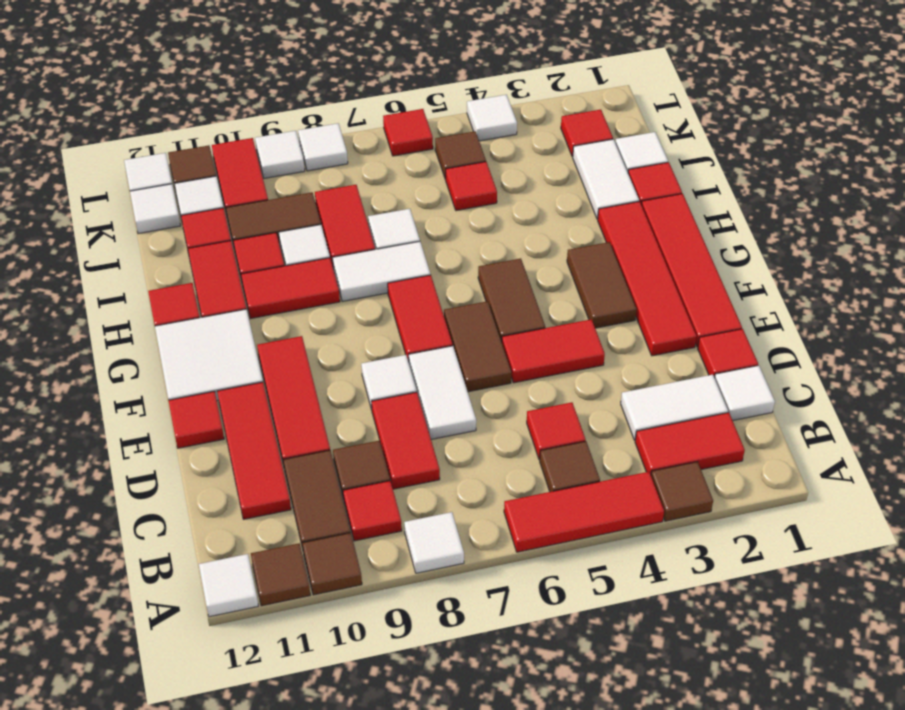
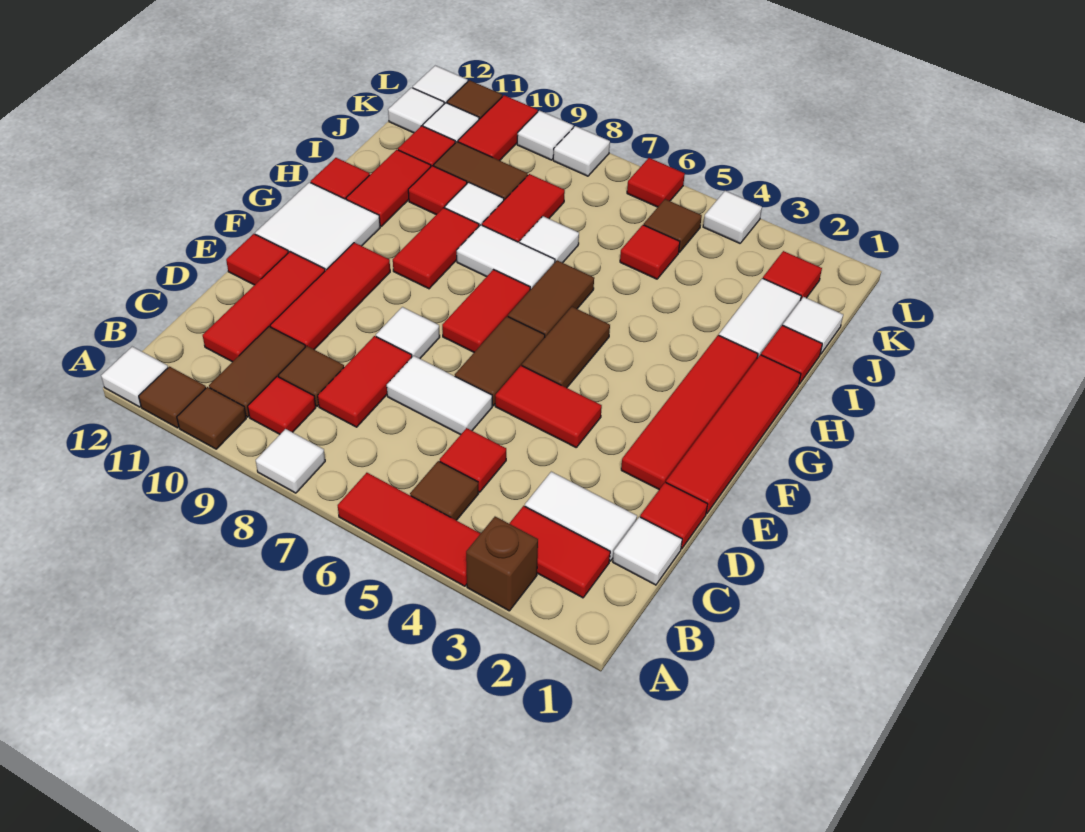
brown 1x1 tile [651,462,713,521] -> brown 1x1 brick [466,517,538,611]
white 1x2 tile [409,346,476,439] -> white 1x2 tile turned to [387,356,492,435]
brown 1x2 tile [567,242,636,328] -> brown 1x2 tile moved to [508,260,594,337]
red 1x2 tile [241,258,340,319] -> red 1x2 tile turned to [393,208,479,289]

